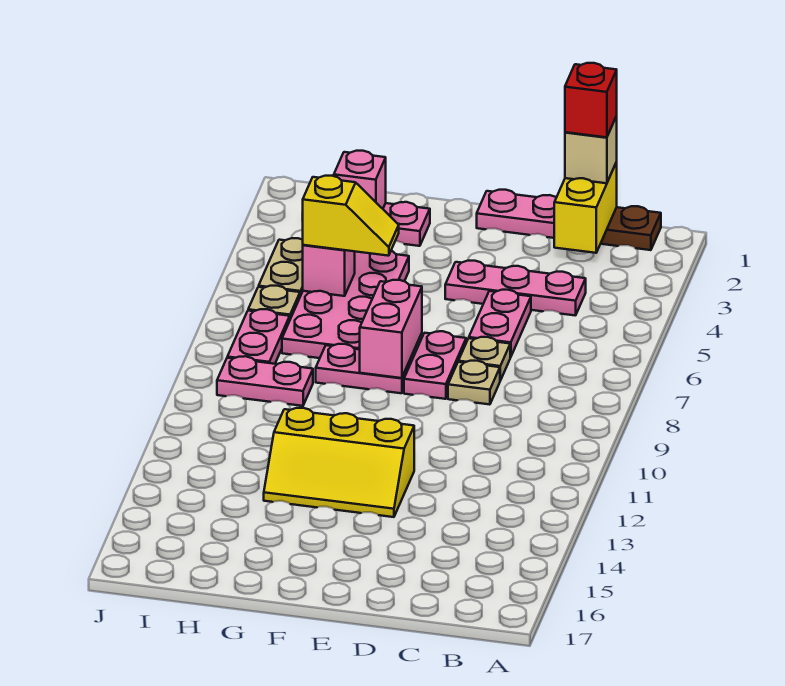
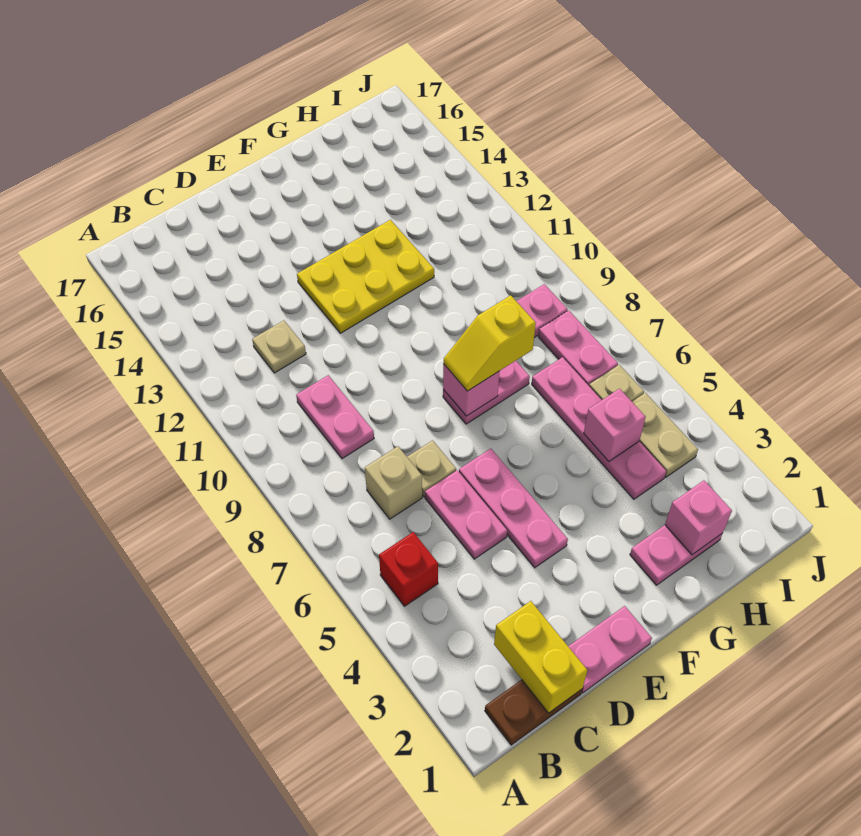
tan 1x1 brick [565,116,617,183] -> tan 1x1 brick moved to [365,446,422,519]
red 1x1 brick [565,63,617,137] -> red 1x1 brick moved to [379,532,438,606]
pink 1x3 plate [445,261,586,316] -> pink 1x3 plate turned to [459,449,568,568]
tan 1x1 plate [448,361,500,405] -> tan 1x1 plate moved to [252,320,306,373]
pink 1x2 plate [404,331,466,399] -> pink 1x2 plate moved to [296,375,374,459]
yellow 2x3 slope [264,408,414,517] -> yellow 2x3 plate [297,220,434,333]
pink 1x2 brick [360,280,422,378] -> pink 1x1 brick [443,364,499,416]
pink 2x4 plate [282,251,409,358] -> pink 1x4 plate [532,357,666,499]
yellow 1x2 slope [302,176,399,256] -> yellow 1x2 slope moved to [444,295,536,391]

